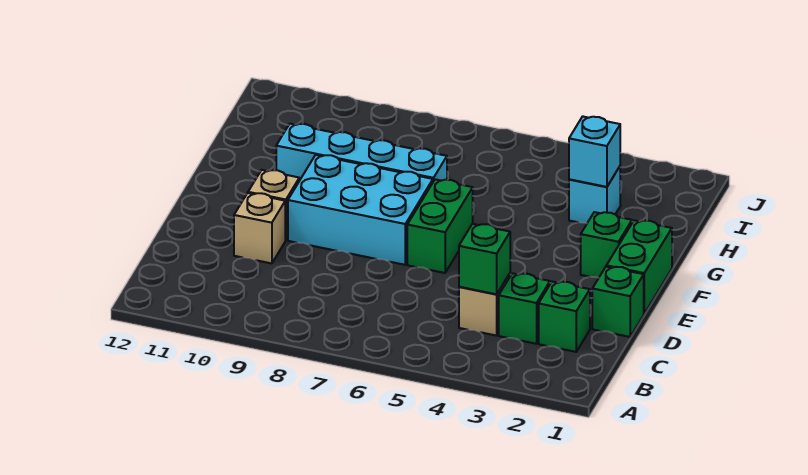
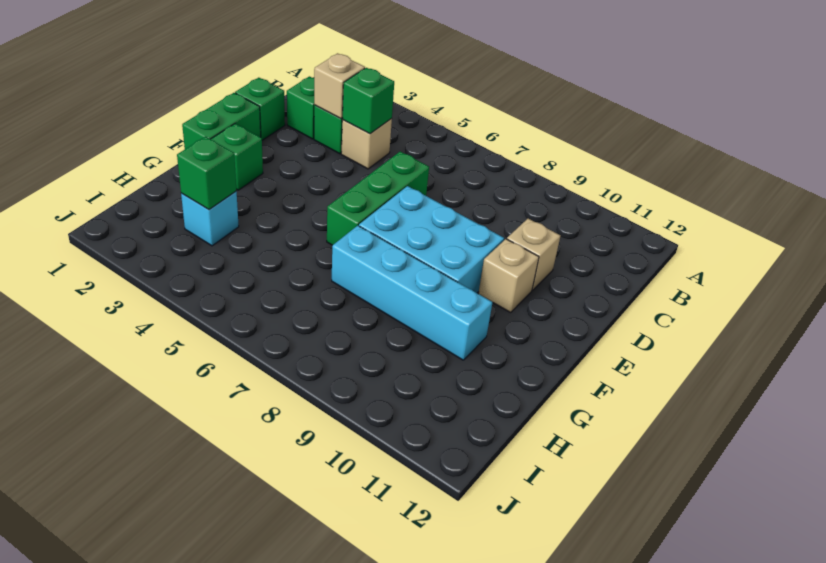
none -> tan 1x1 brick [314,53,365,119]
green 1x2 brick [407,179,473,273] -> green 1x3 brick [327,152,429,245]
cyan 1x1 brick [569,116,620,187] -> green 1x1 brick [177,137,236,210]

